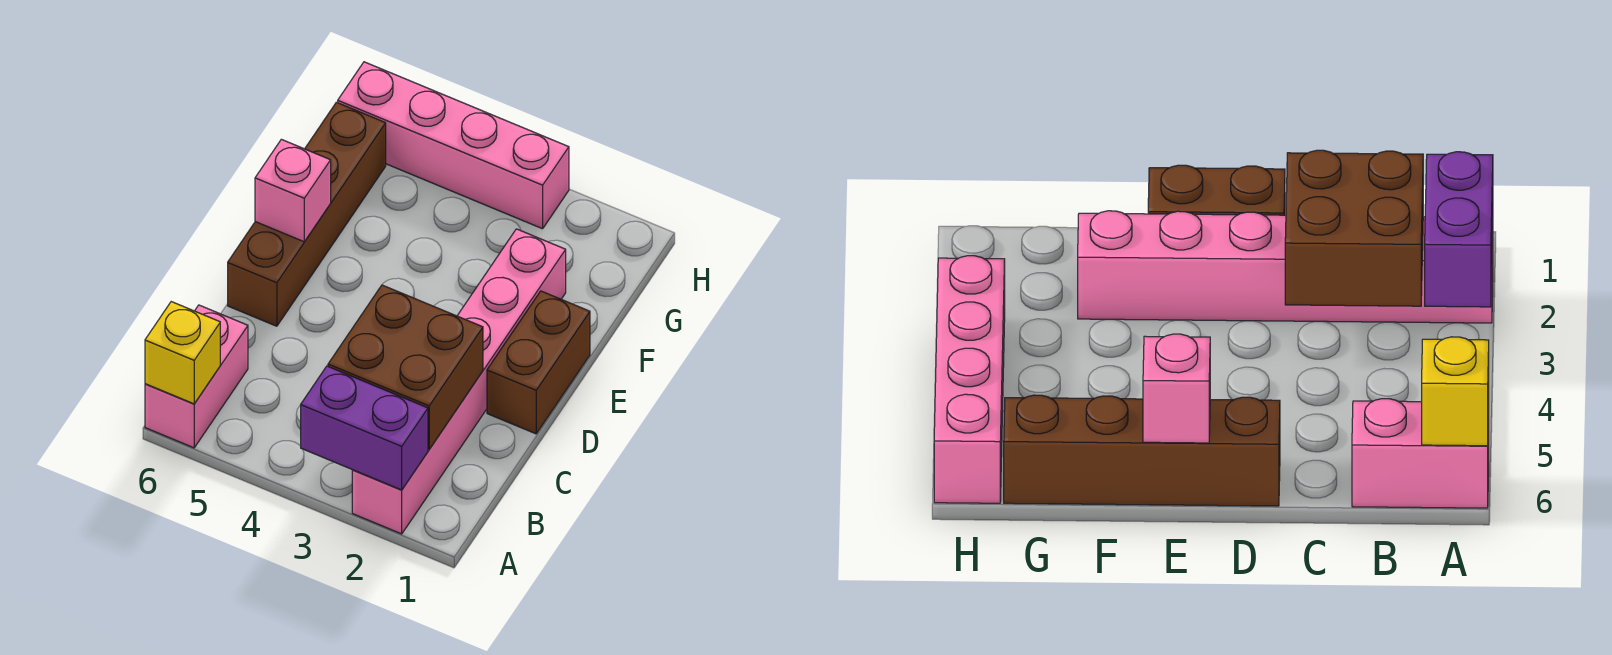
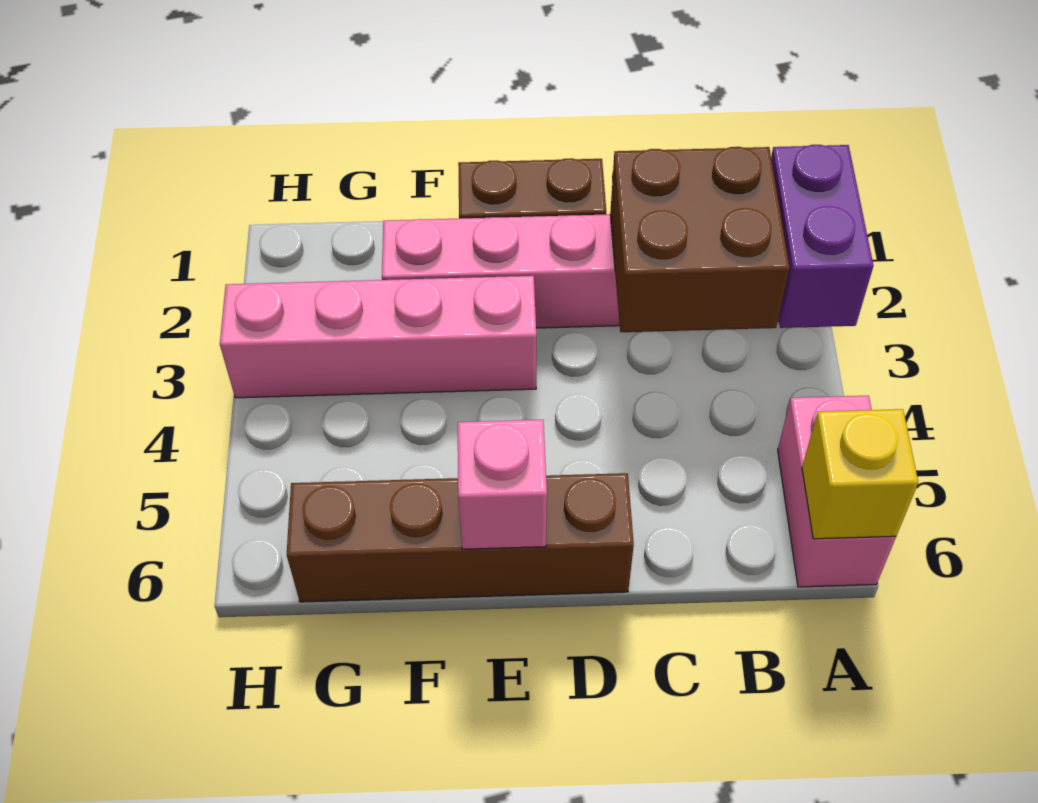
pink 1x2 brick [145,305,248,448] -> pink 1x2 brick turned to [778,396,896,587]
pink 1x4 brick [338,62,569,229] -> pink 1x4 brick turned to [220,276,536,398]

